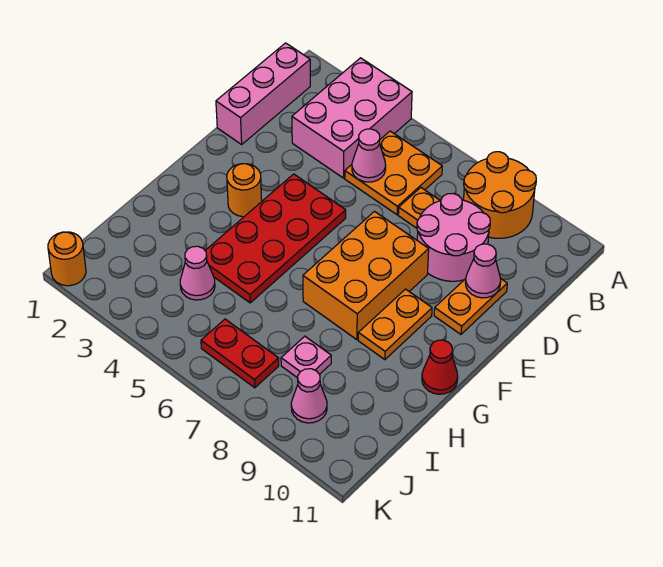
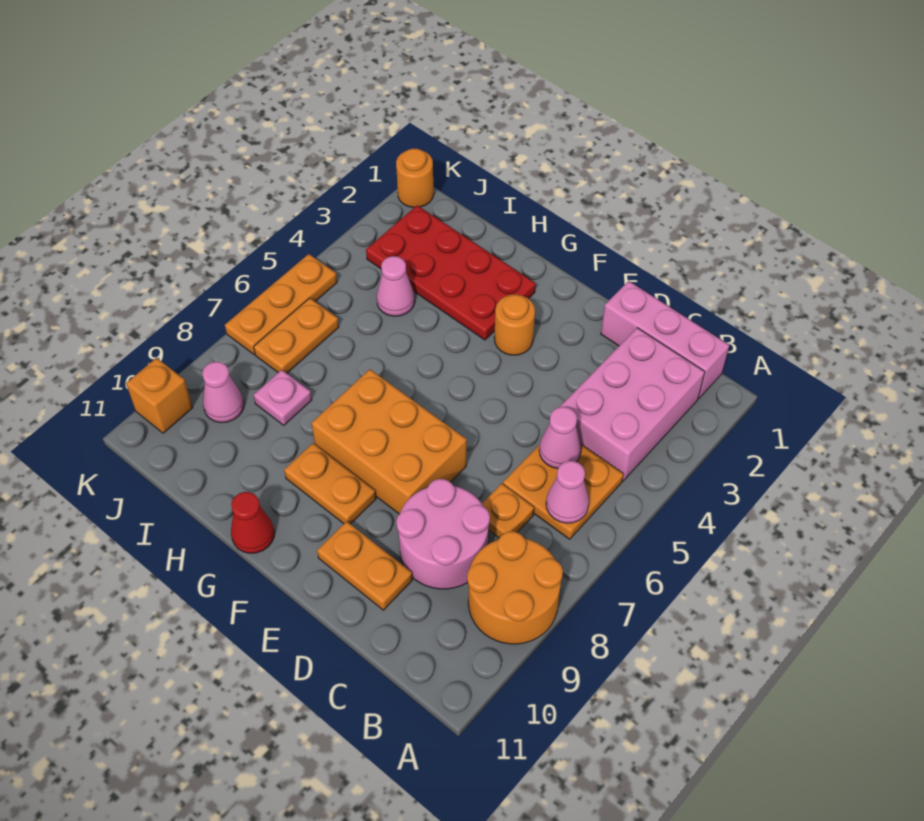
pink 2x3 brick [292,58,412,178] -> pink 2x3 brick turned to [560,328,705,481]
pink 1x1 cone [465,244,501,298] -> pink 1x1 cone moved to [546,461,589,523]
red 2x4 plate [205,174,346,303] -> red 2x4 plate moved to [366,206,536,340]
red 1x2 plate [201,319,279,388] -> orange 1x2 plate [254,298,339,373]
none -> orange 1x3 plate [225,254,337,354]
none -> orange 1x1 brick [126,358,193,433]

